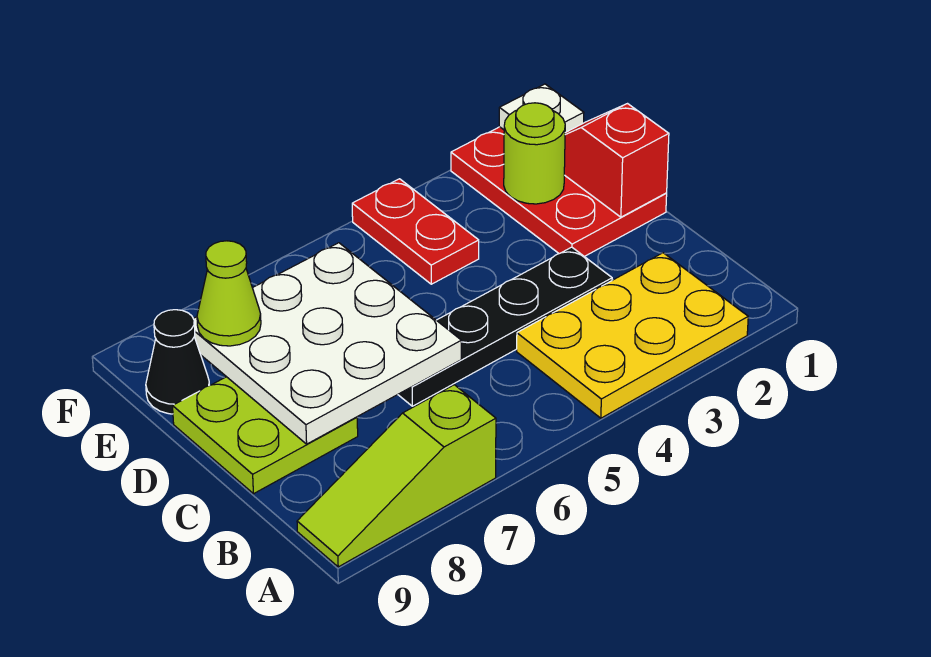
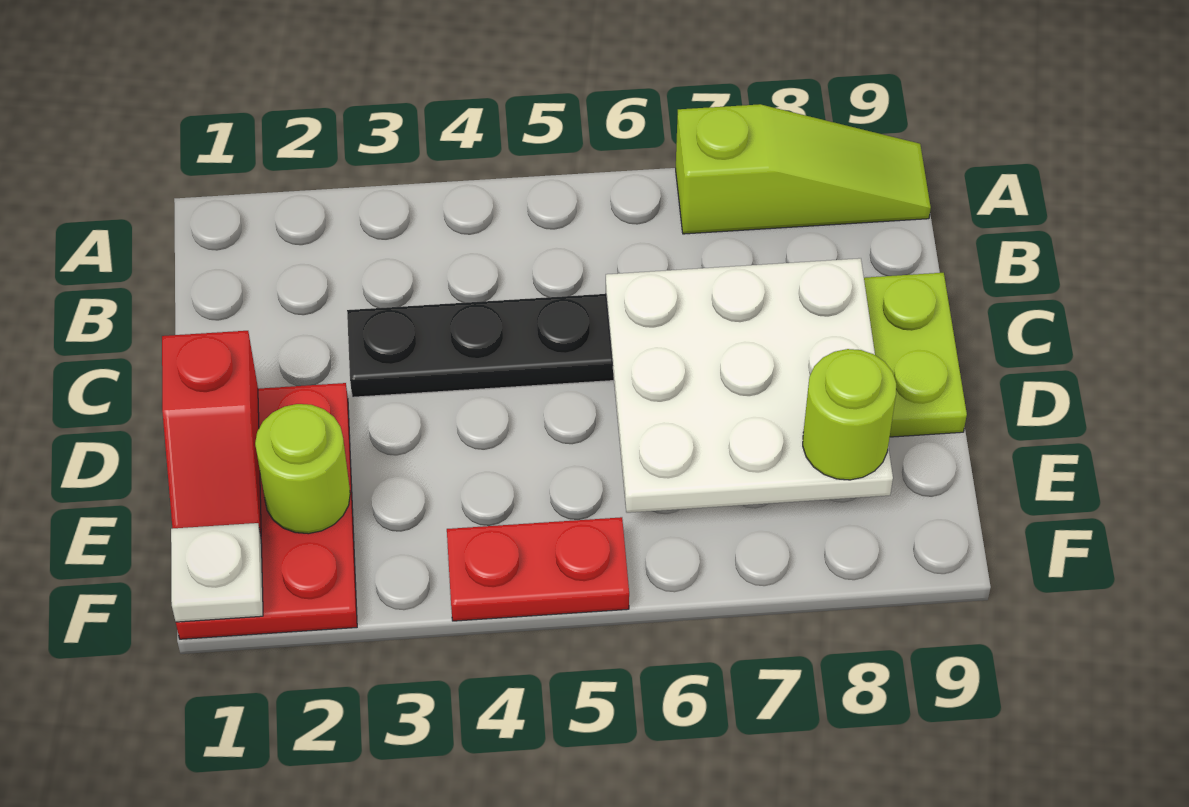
yellow 2x3 plate [517,253,748,418] -> none
red 1x2 plate [352,179,479,284] -> red 1x2 plate turned to [447,517,629,621]
lime 1x1 cone [197,241,261,346] -> lime 1x1 round brick [803,349,896,480]
black 1x1 cone [146,310,209,414] -> none

